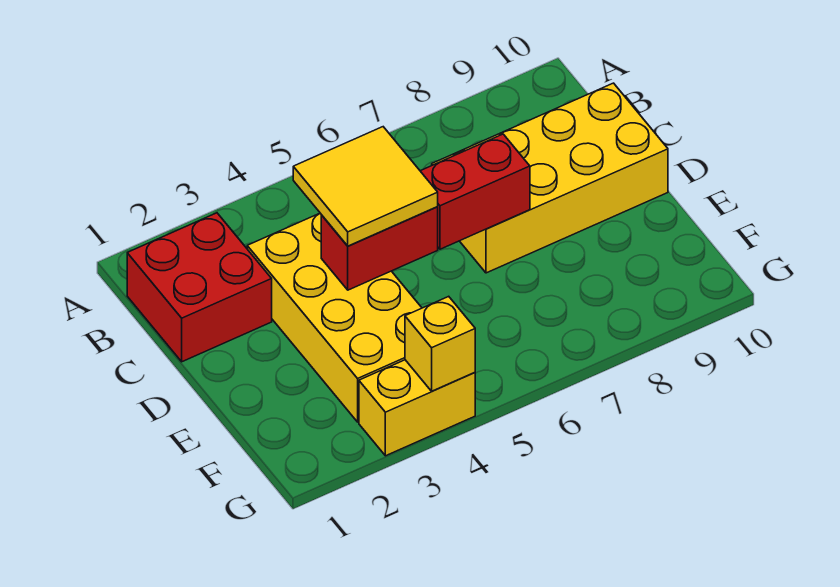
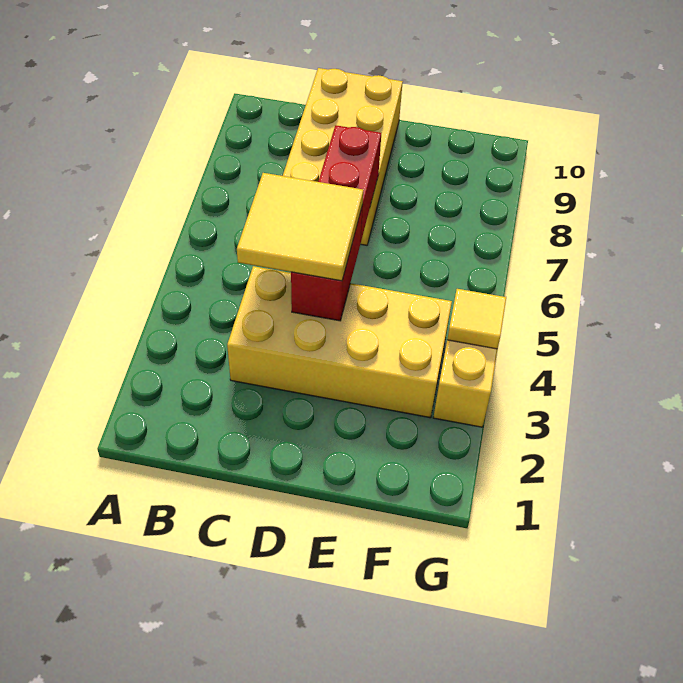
red 2x2 brick [127,213,272,362] -> none
yellow 1x1 brick [405,296,475,391] -> yellow 1x1 tile [447,289,506,349]

